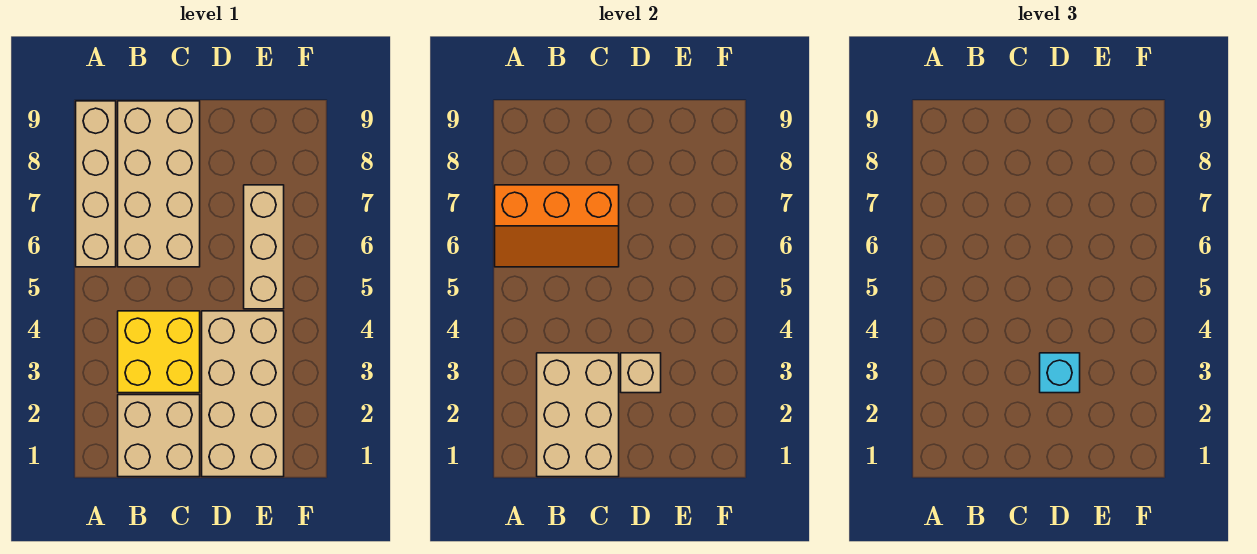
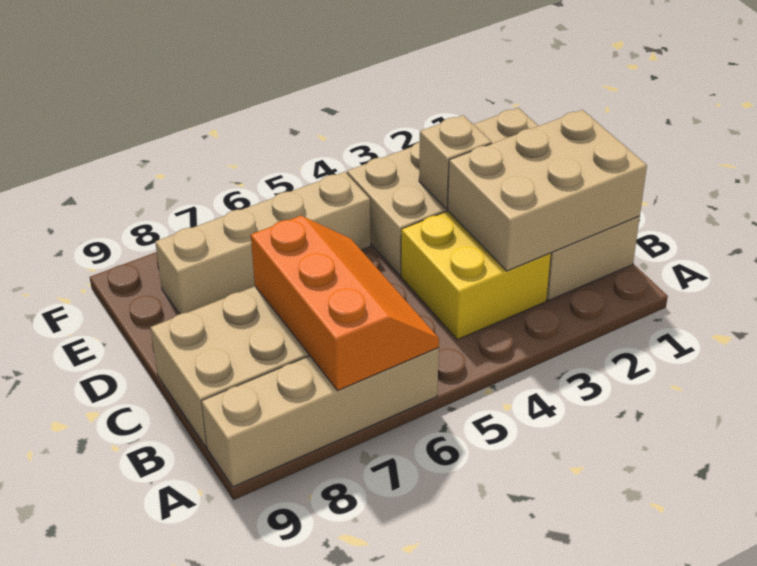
cyan 1x1 brick [1040,353,1080,393] -> none
tan 1x3 brick [244,185,284,309] -> tan 1x4 brick [155,172,371,314]

